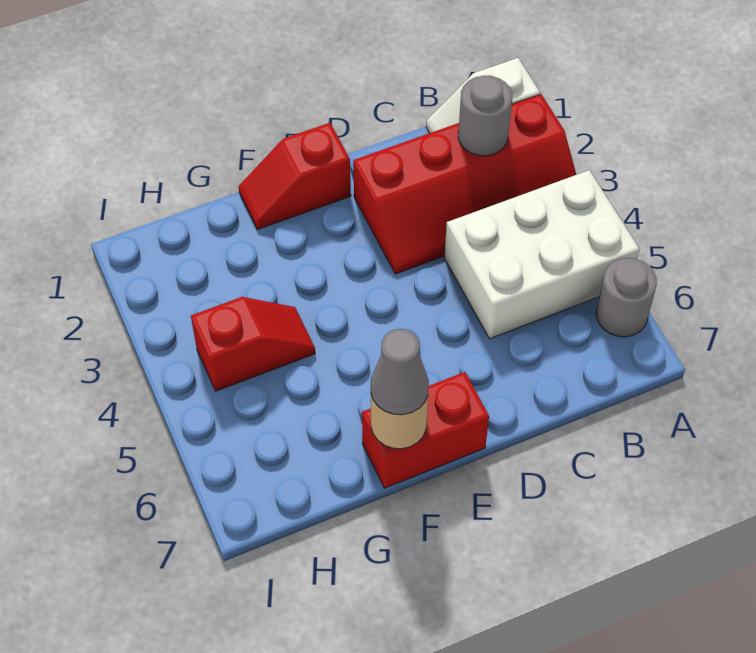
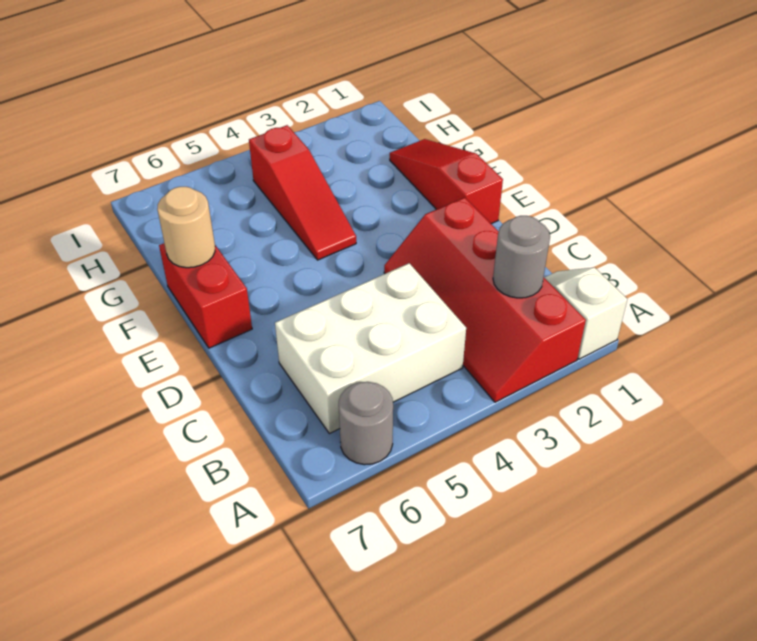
white 2x3 brick [445,170,639,339] -> white 2x3 brick turned to [275,263,466,434]
red 1x2 slope [239,123,351,229] -> red 1x3 slope [390,139,503,224]
grey 1x1 cone [371,329,429,415] -> none
red 1x2 slope [191,297,315,391] -> red 1x3 slope [249,125,356,260]

